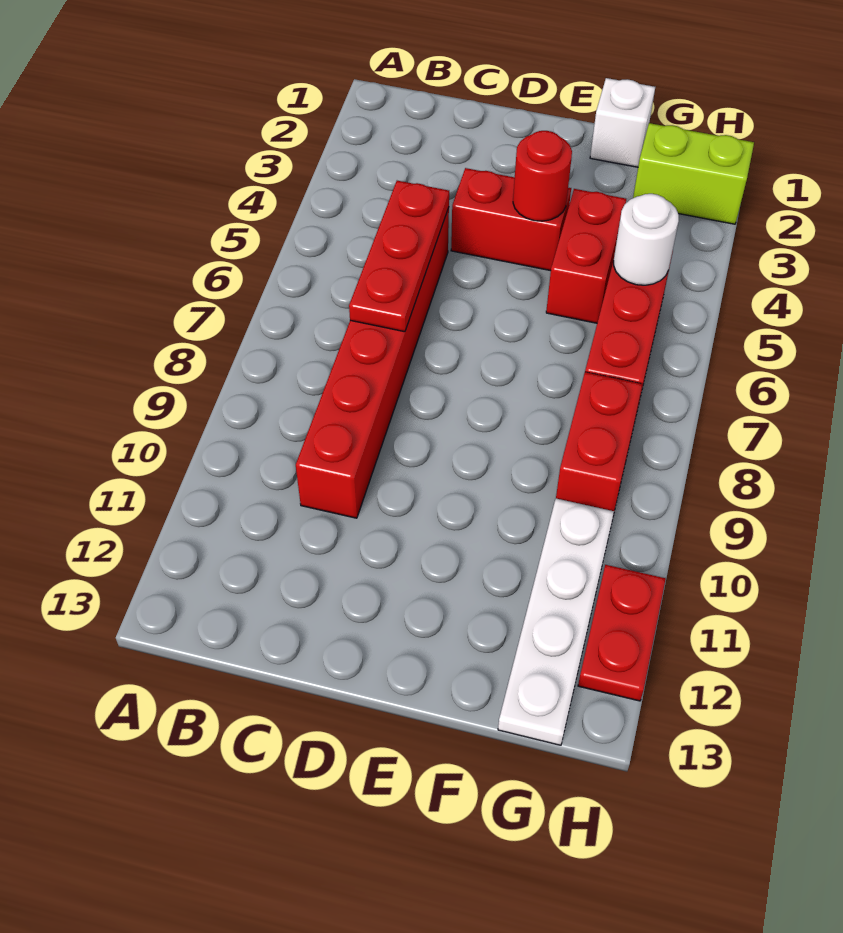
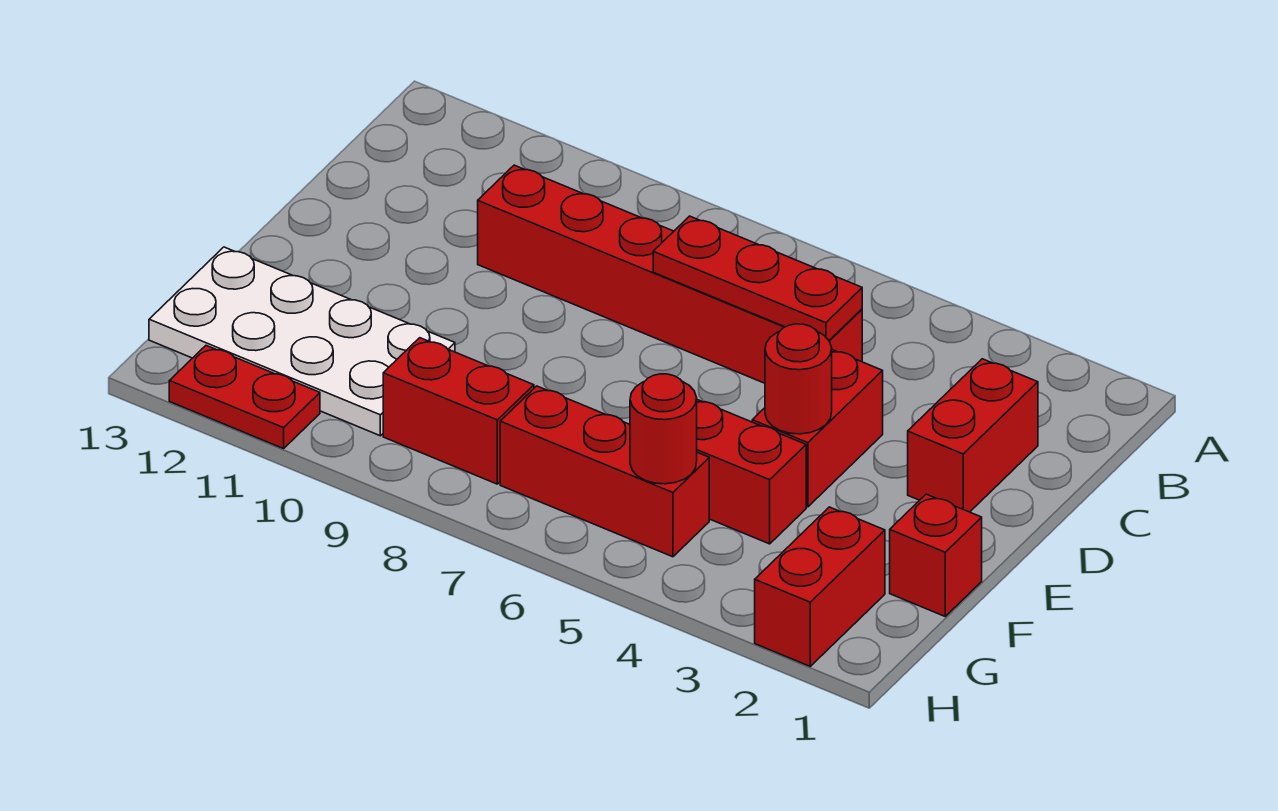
none -> red 1x2 brick [908,359,1038,512]
white 1x1 brick [590,78,655,167] -> red 1x1 brick [890,494,982,616]
lime 1x2 brick [633,123,754,224] -> red 1x2 brick [755,507,885,666]
white 1x1 round brick [614,194,679,285] -> red 1x1 round brick [630,374,697,484]
white 1x4 plate [498,499,614,745] -> white 2x4 plate [149,247,455,436]

